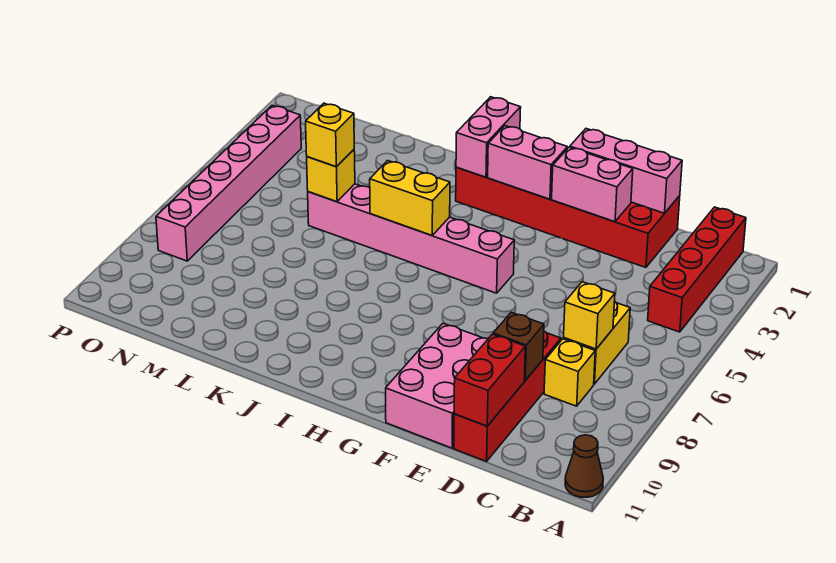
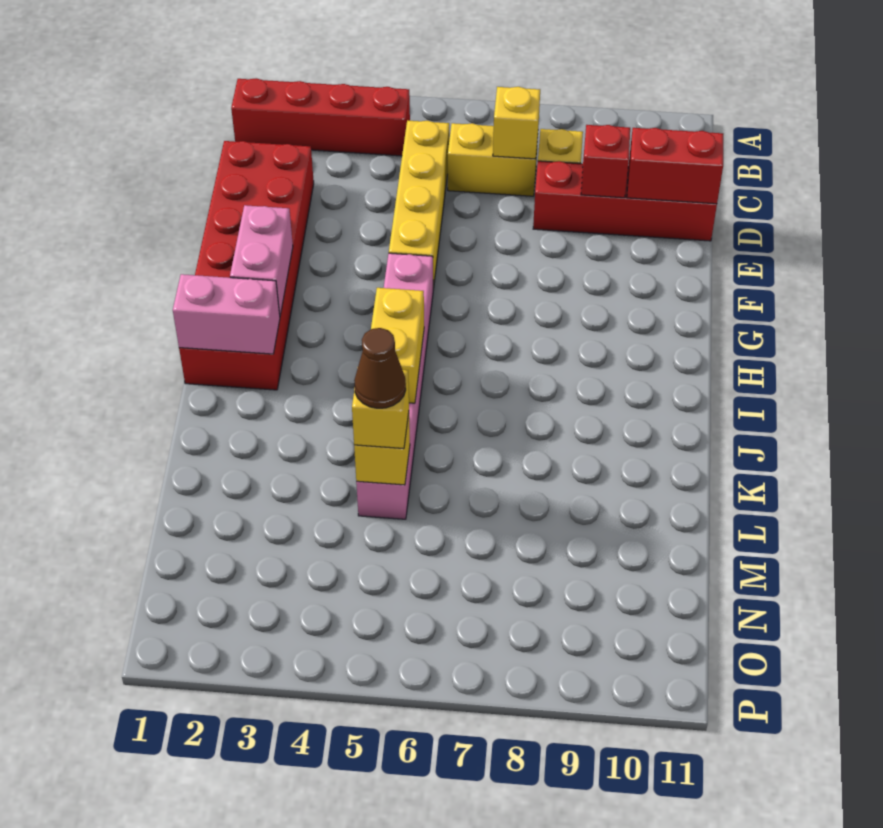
brown 1x1 cone [565,435,603,497] -> brown 1x1 cone moved to [354,328,406,408]
none -> yellow 1x4 brick [389,120,449,290]
pink 1x3 brick [570,129,682,213] -> none
brown 1x1 brick [493,312,544,380] -> red 1x1 brick [581,125,630,198]
pink 1x2 brick [552,147,633,222] -> none
pink 2x3 brick [386,323,488,448] -> none
pink 1x6 brick [156,105,301,261] -> none

